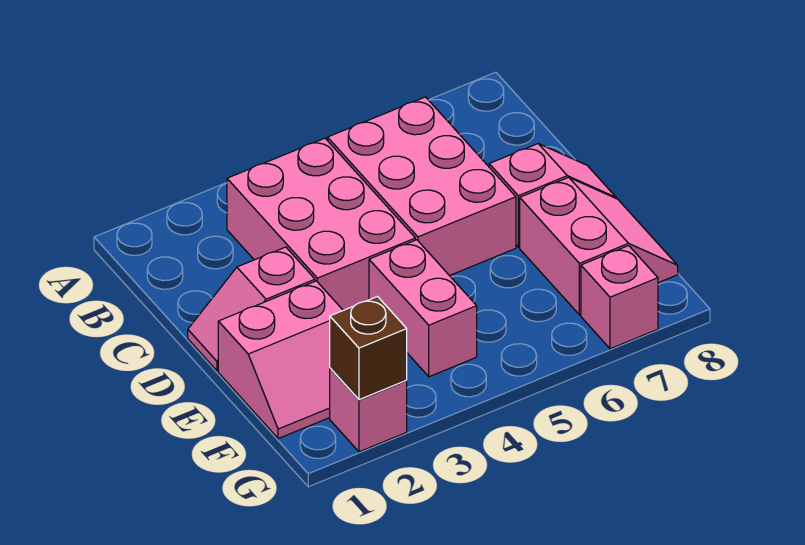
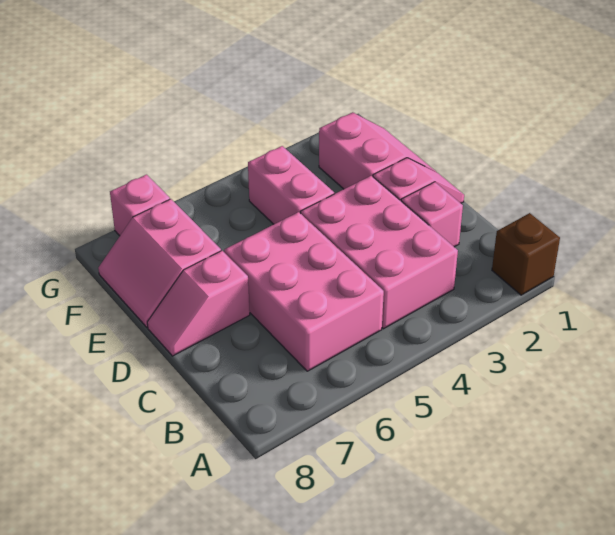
pink 2x2 slope [218,281,343,439] -> pink 2x2 slope turned to [319,112,436,189]
pink 1x1 brick [330,368,407,452] -> pink 1x1 brick moved to [401,182,463,247]
brown 1x1 brick [330,297,407,400] -> brown 1x1 brick moved to [492,213,560,295]

